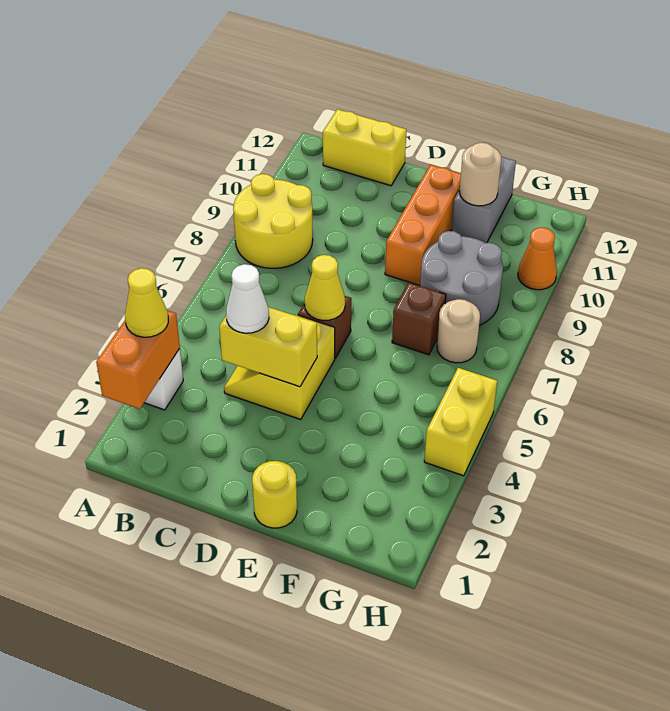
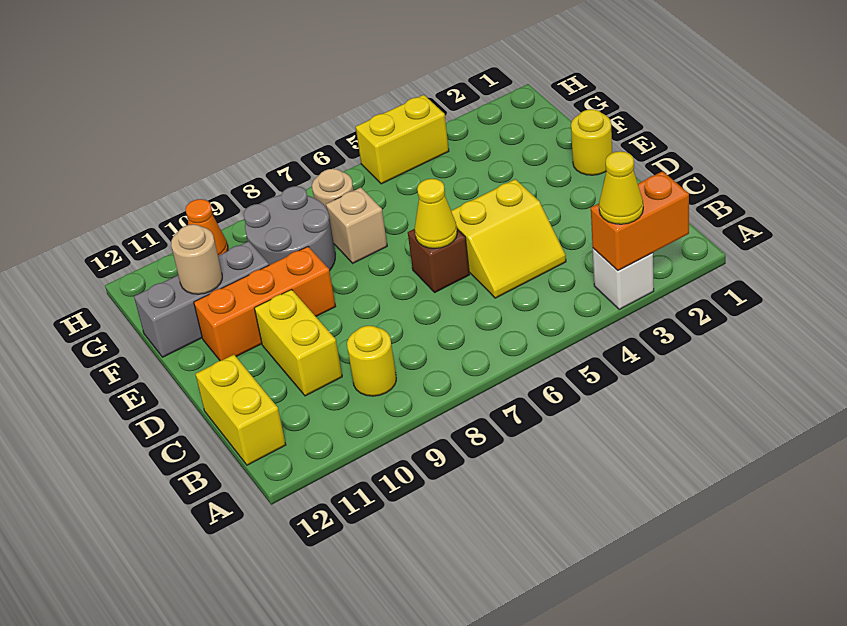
yellow 2x2 round brick [233,174,313,268] -> yellow 1x1 round brick [347,326,396,396]
yellow 1x2 brick [219,307,317,387] -> yellow 1x2 brick moved to [254,290,342,396]
white 1x1 cone [226,264,269,333] -> none
brown 1x1 brick [392,283,446,355] -> tan 1x1 brick [326,187,387,263]
grey 1x2 brick [451,156,516,243] -> grey 1x3 brick [134,241,269,357]

